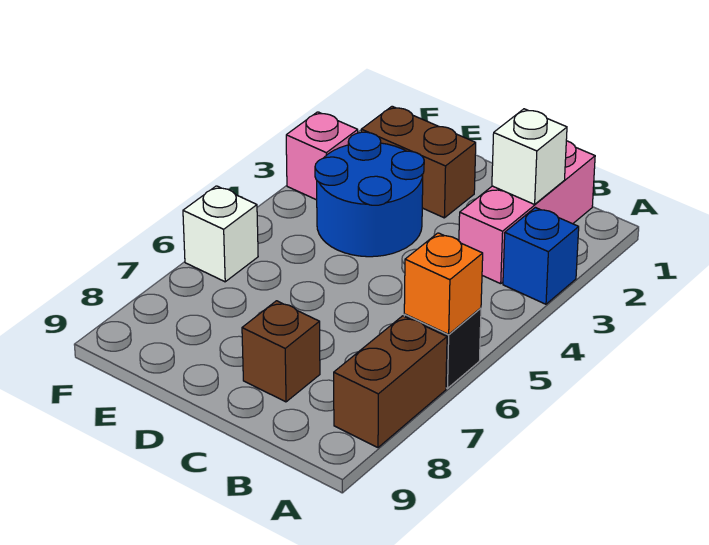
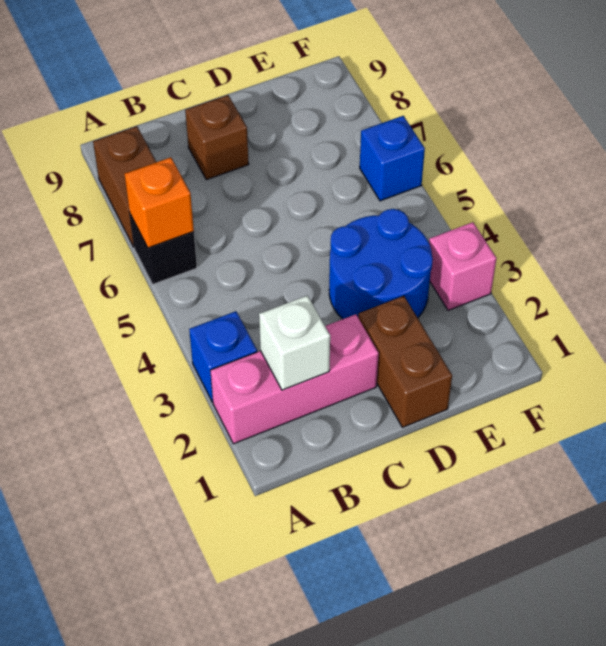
pink 1x3 brick [459,141,595,284] -> pink 1x3 brick turned to [210,314,379,444]
brown 1x2 brick [361,106,476,218] -> brown 1x2 brick turned to [358,296,452,427]
white 1x1 brick [183,186,258,282] -> blue 1x1 brick [360,116,425,201]

